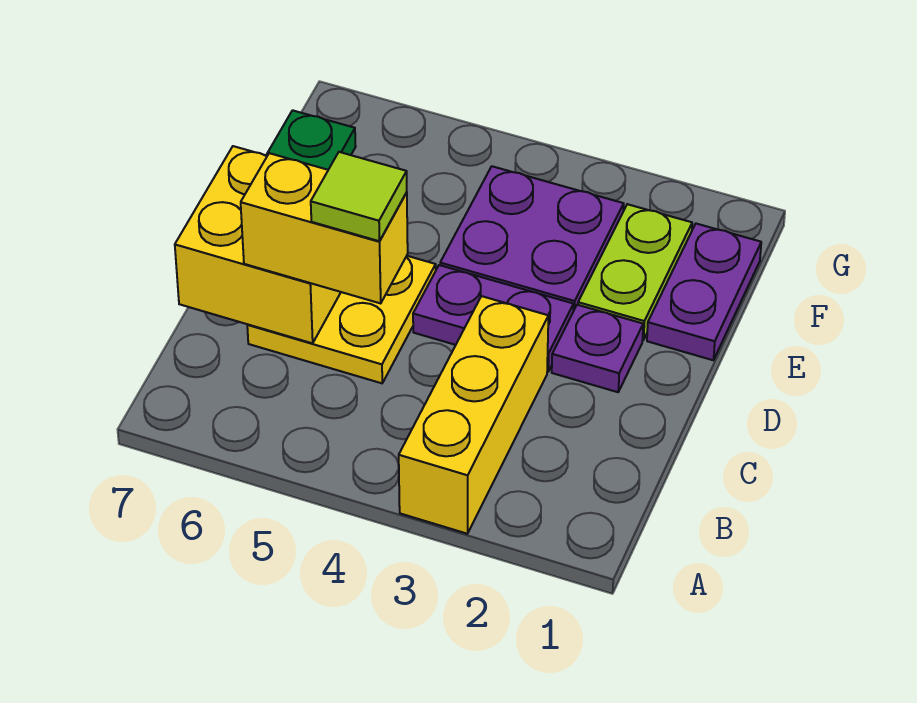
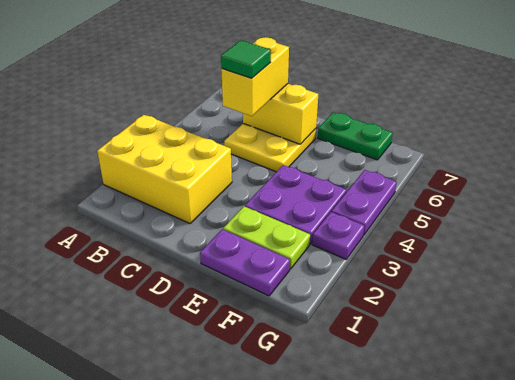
yellow 1x3 brick [399,296,548,534] -> yellow 2x3 brick [97,115,232,223]
lime 1x1 tile [311,152,407,241] -> green 1x1 tile [221,40,271,78]
yellow 2x2 brick [175,146,341,343] -> yellow 1x2 brick [243,84,318,144]
purple 1x1 plate [552,305,643,392] -> purple 1x1 plate moved to [312,212,364,259]
purple 1x2 plate [413,265,573,372] -> purple 1x2 plate moved to [332,170,397,235]

